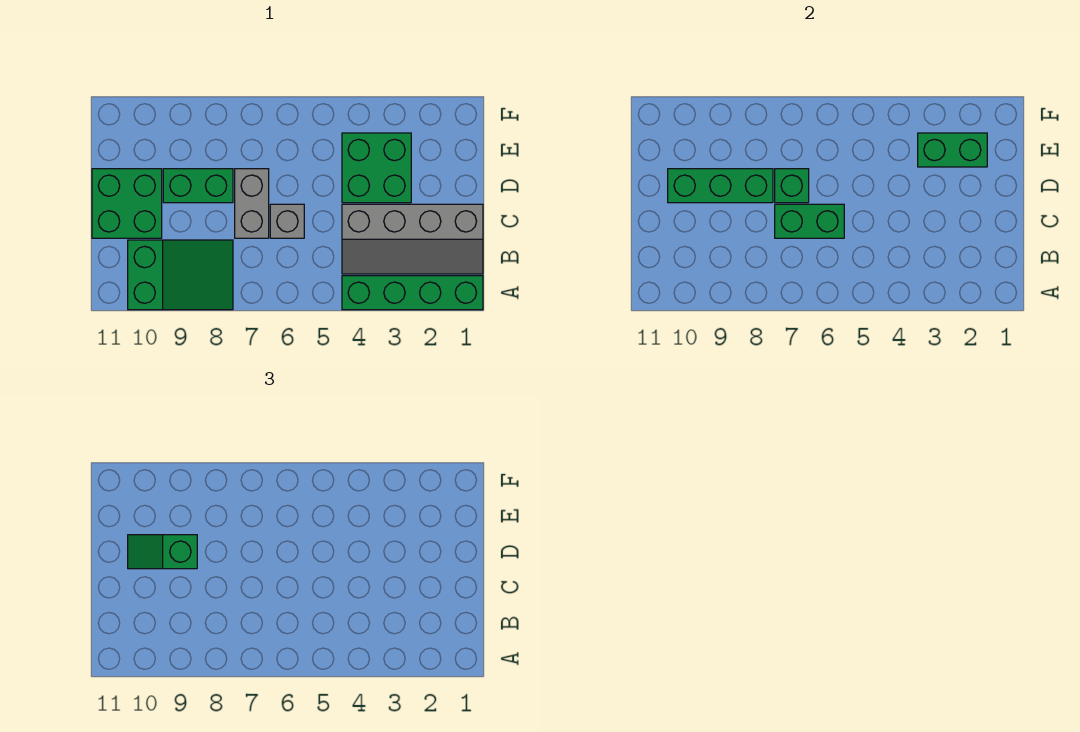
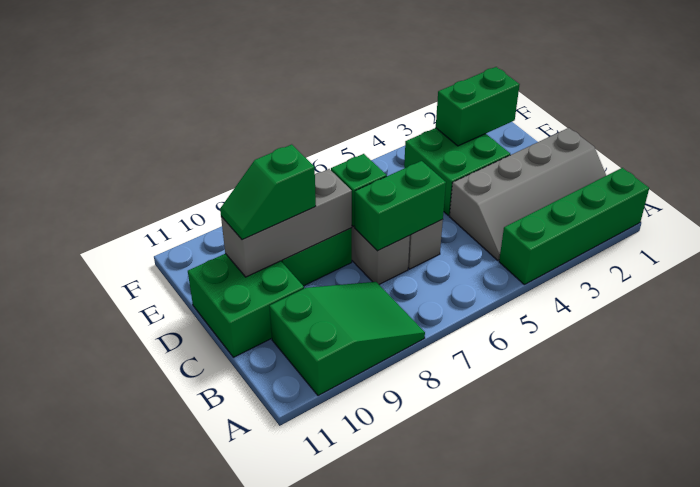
green 1x3 brick [668,169,773,203] -> grey 1x3 brick [221,169,352,277]

